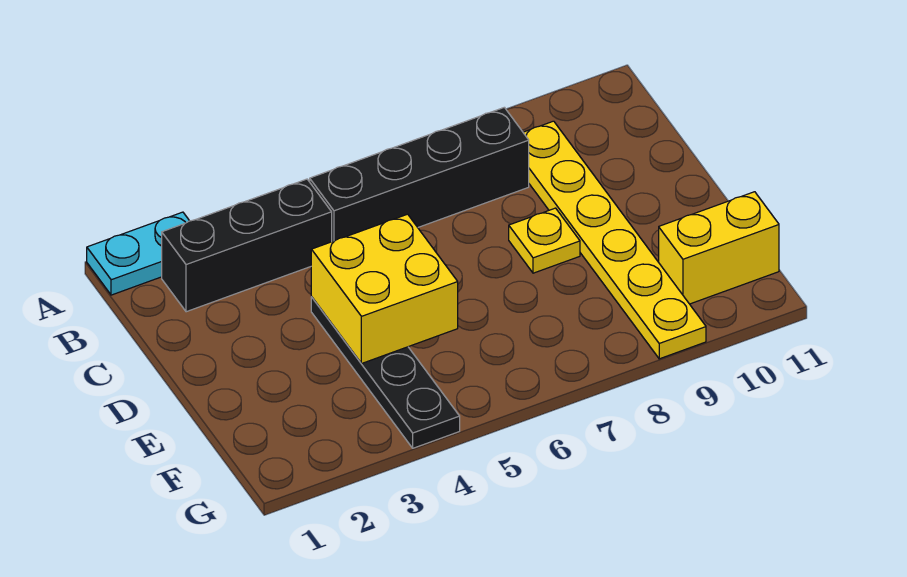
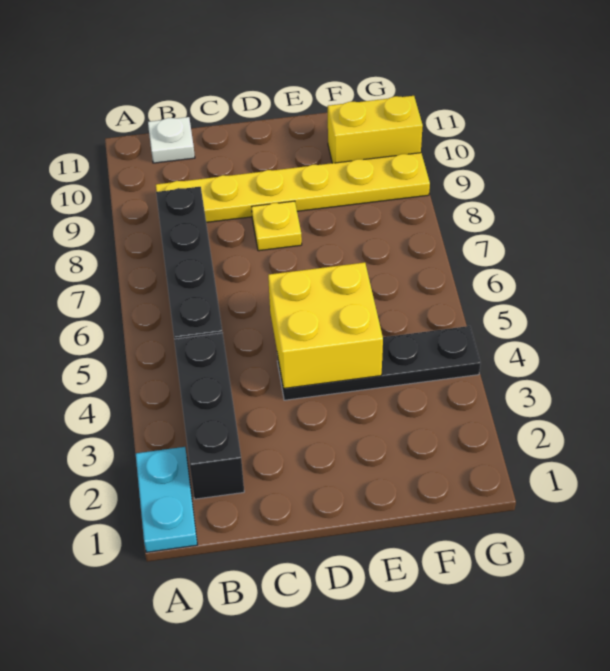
none -> white 1x1 plate [148,117,195,163]
yellow 1x2 brick [659,192,779,304] -> yellow 1x2 brick turned to [328,96,423,163]

